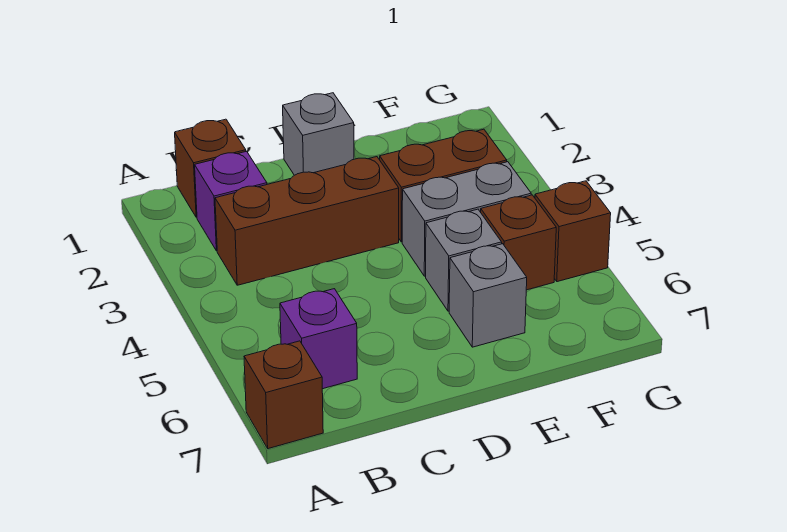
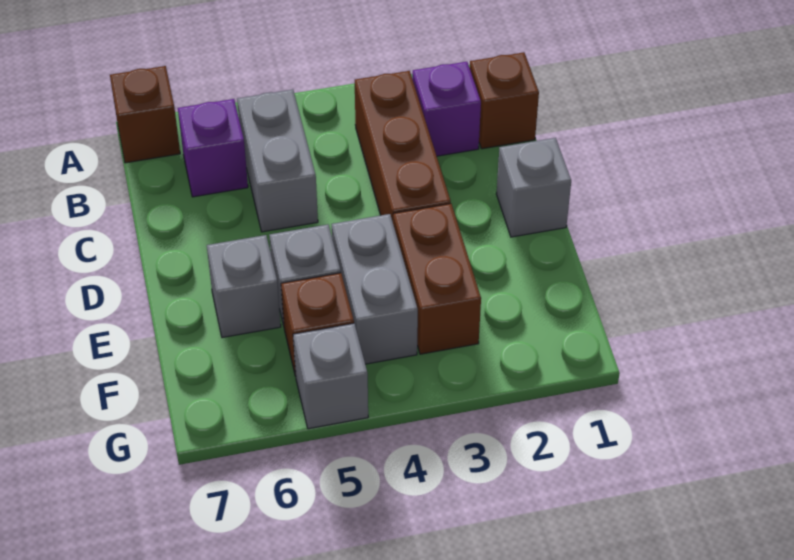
none -> grey 1x2 brick [237,89,318,232]
brown 1x1 brick [535,181,611,282] -> grey 1x1 brick [293,323,368,429]

